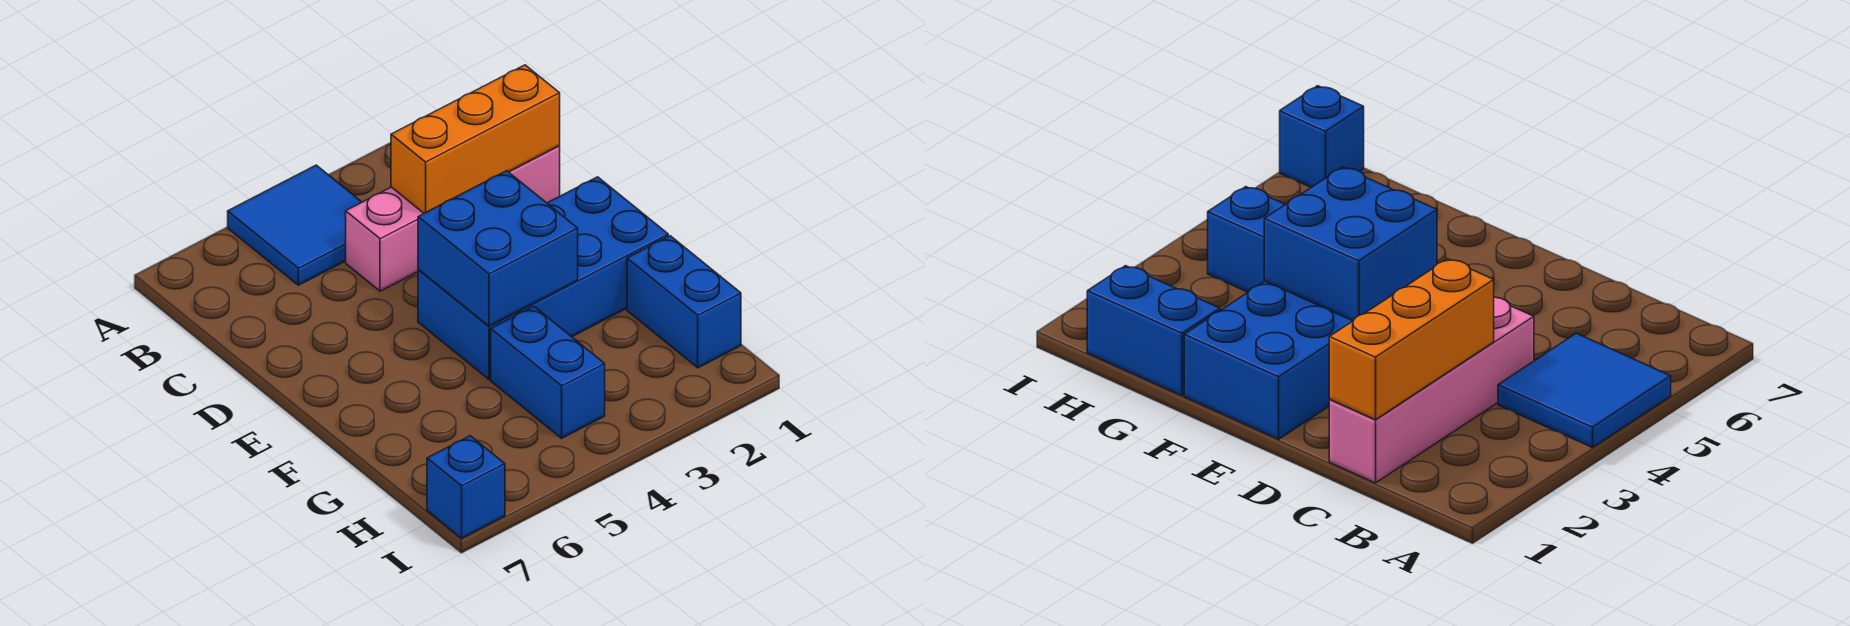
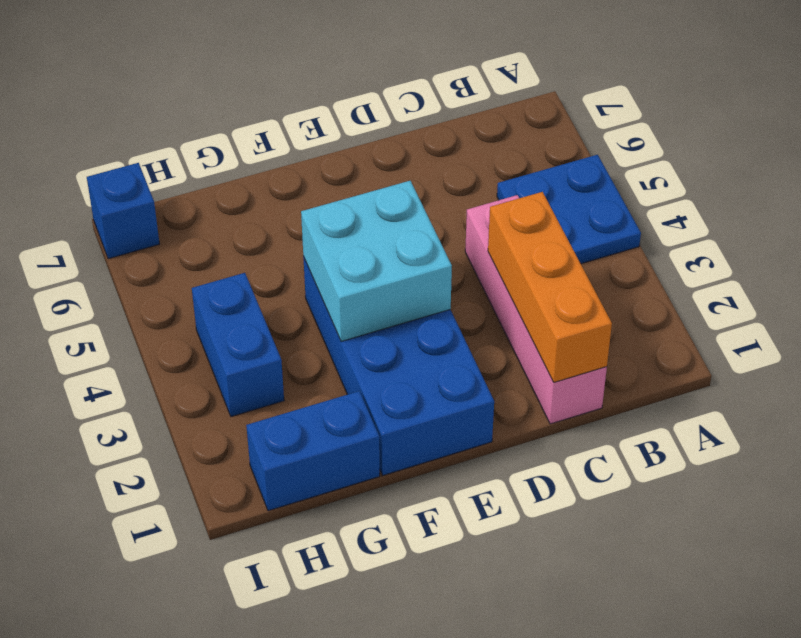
blue 2x2 tile [228,165,362,285] -> blue 2x2 plate [497,155,641,264]
blue 2x2 brick [418,171,578,326] -> cyan 2x2 brick [301,181,452,341]
blue 1x2 brick [491,306,605,438] -> blue 1x2 brick turned to [192,273,284,417]

